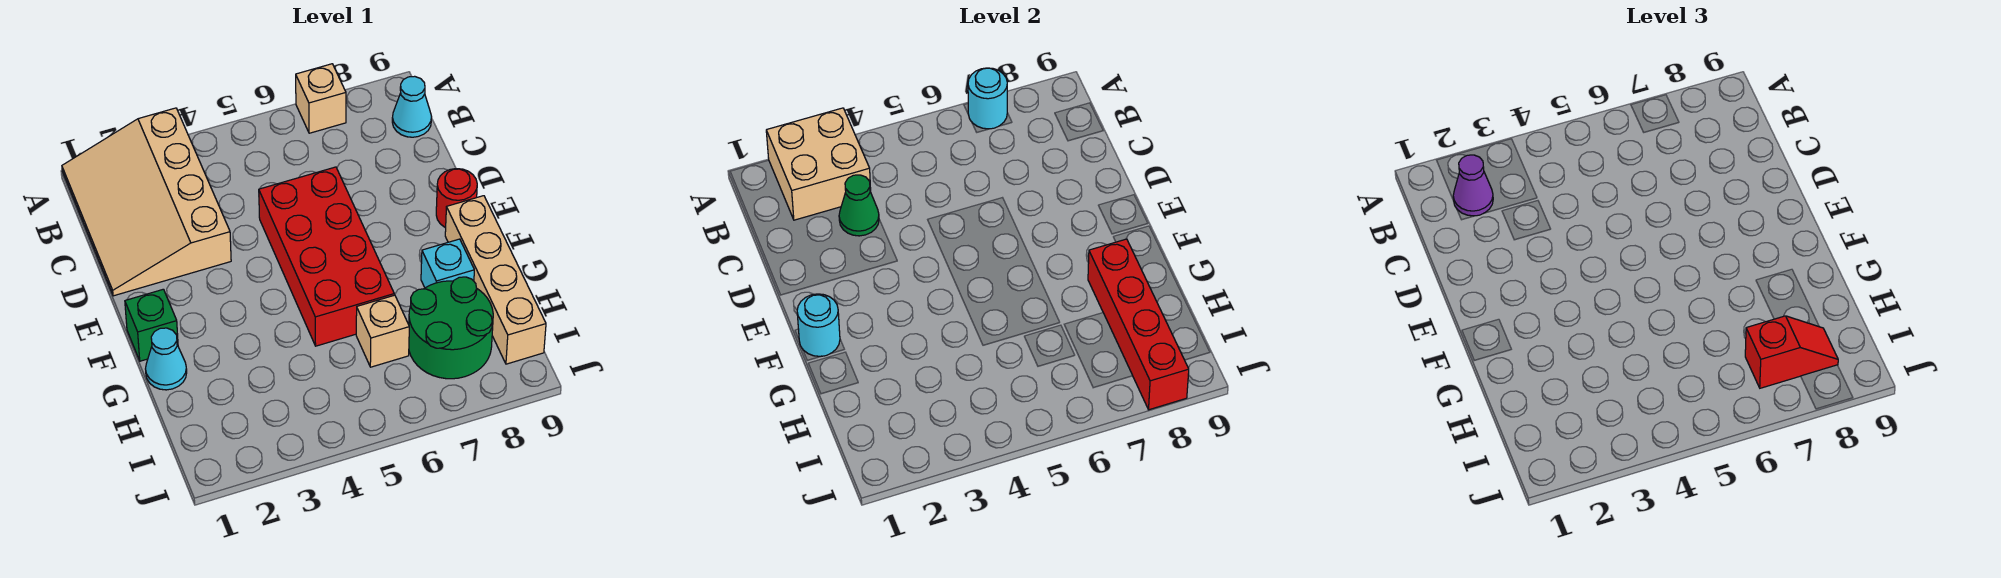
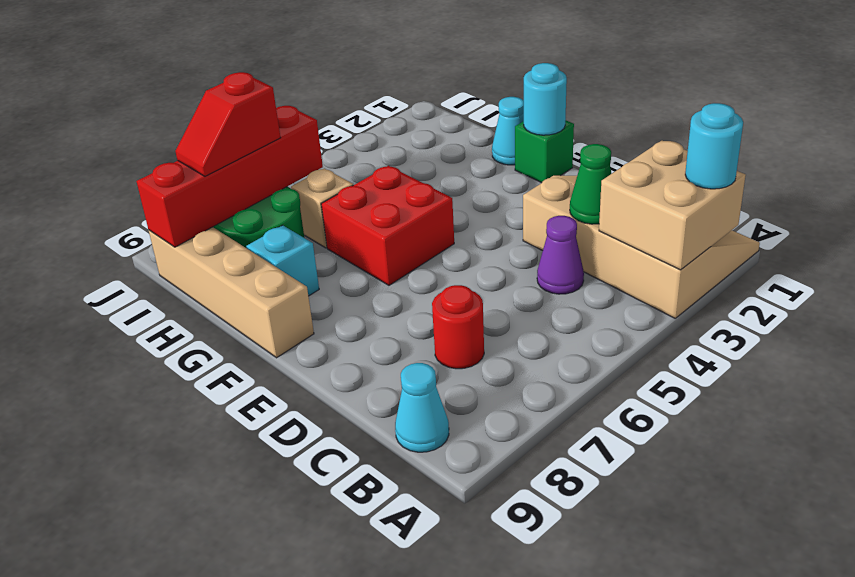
tan 1x1 brick [296,64,346,133] -> none
cyan 1x1 round brick [968,68,1007,129] -> cyan 1x1 round brick moved to [685,103,743,189]
purple 1x1 cone [1453,155,1493,216] -> purple 1x1 cone moved to [537,216,584,294]
red 2x4 brick [259,167,394,346] -> red 2x2 brick [321,166,454,285]
red 1x1 round brick [436,169,477,228] -> red 1x1 round brick moved to [432,285,484,369]
red 1x4 brick [1088,239,1189,410] -> red 1x4 brick turned to [136,106,323,247]

